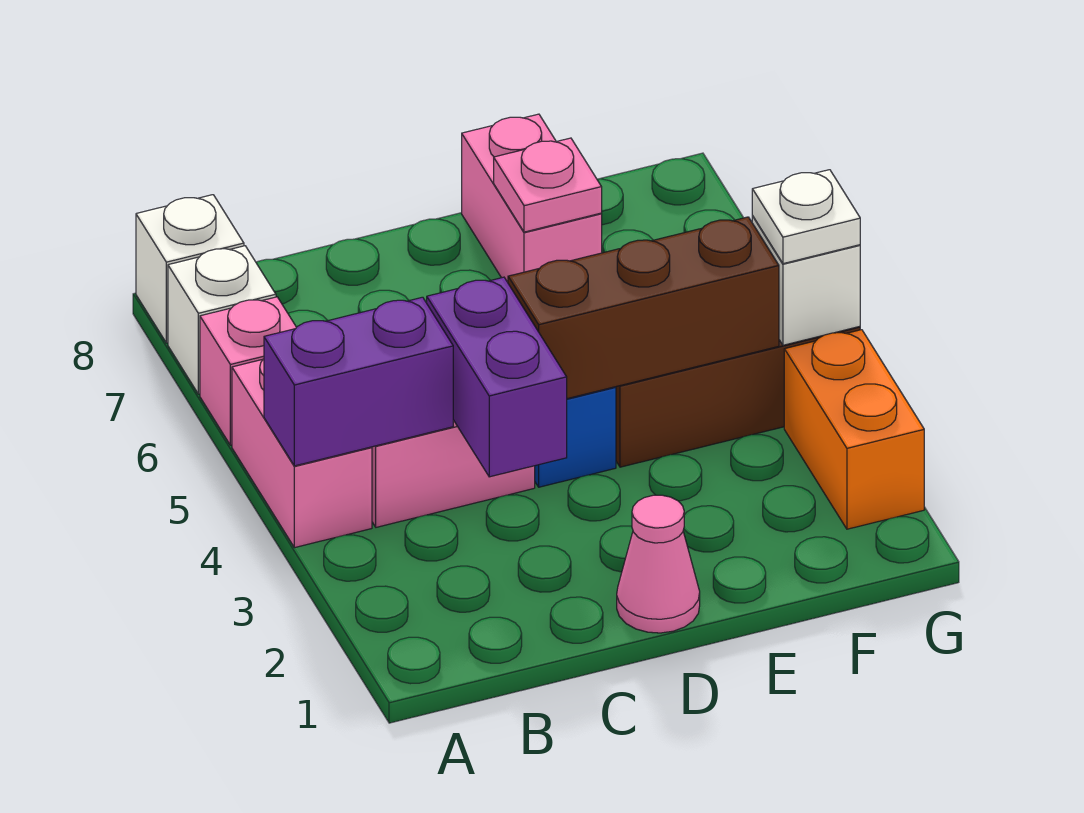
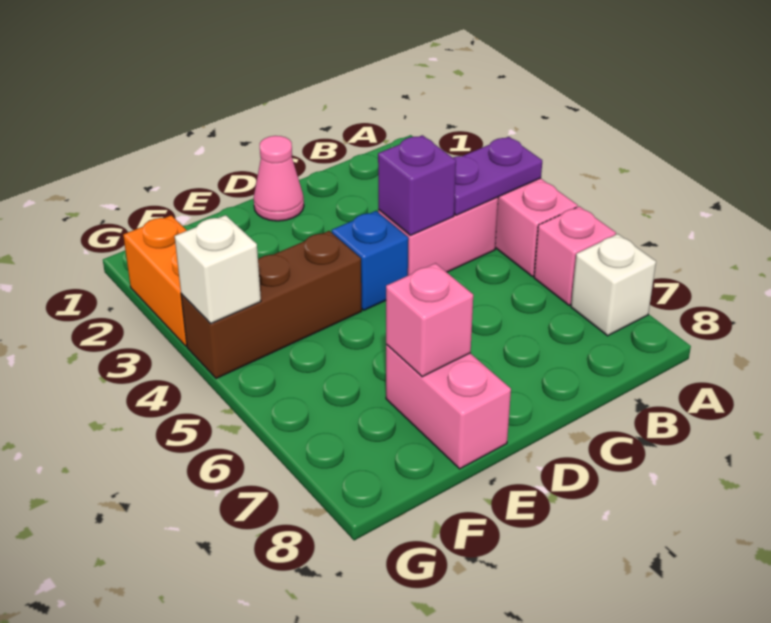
purple 1x2 brick [264,297,453,466] -> purple 1x2 plate [453,137,542,215]
white 1x1 brick [136,195,244,343] -> none
purple 1x2 brick [427,277,567,477] -> purple 1x1 brick [378,135,456,235]
brown 1x3 brick [508,217,779,399] -> none
pink 1x1 plate [494,138,602,232] -> pink 1x1 brick [386,263,473,377]
white 1x1 plate [752,170,860,264] -> none

